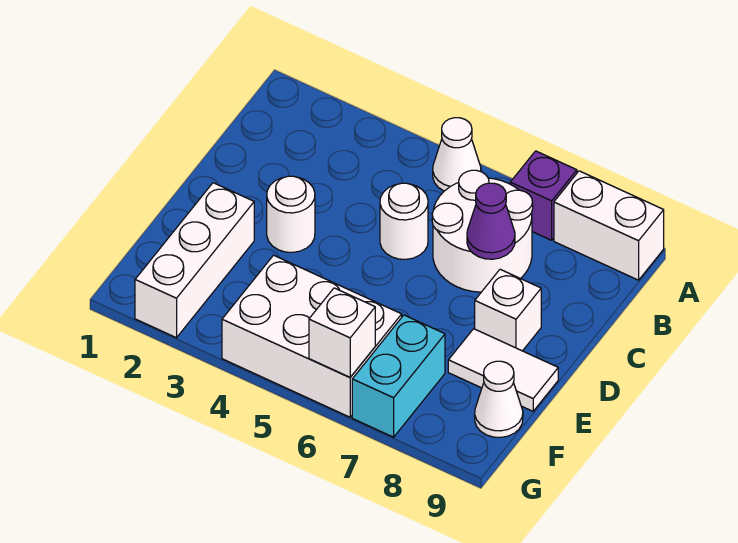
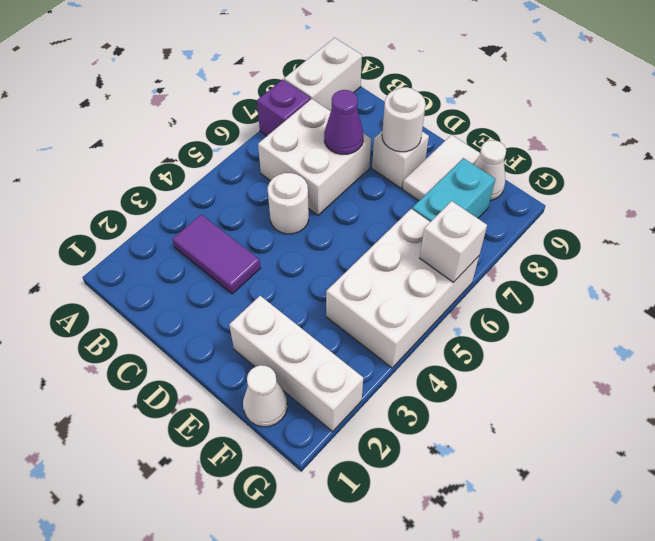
white 1x1 cone [433,118,481,191] -> white 1x1 cone moved to [243,365,287,427]
none -> purple 1x2 tile [173,214,261,294]
white 2x2 round brick [432,170,533,292] -> white 2x2 brick [258,99,371,215]
white 1x1 round brick [267,176,315,252] -> white 1x1 round brick moved to [382,87,426,152]
cyan 1x2 brick [352,315,445,437] -> cyan 1x2 brick turned to [412,158,495,222]

